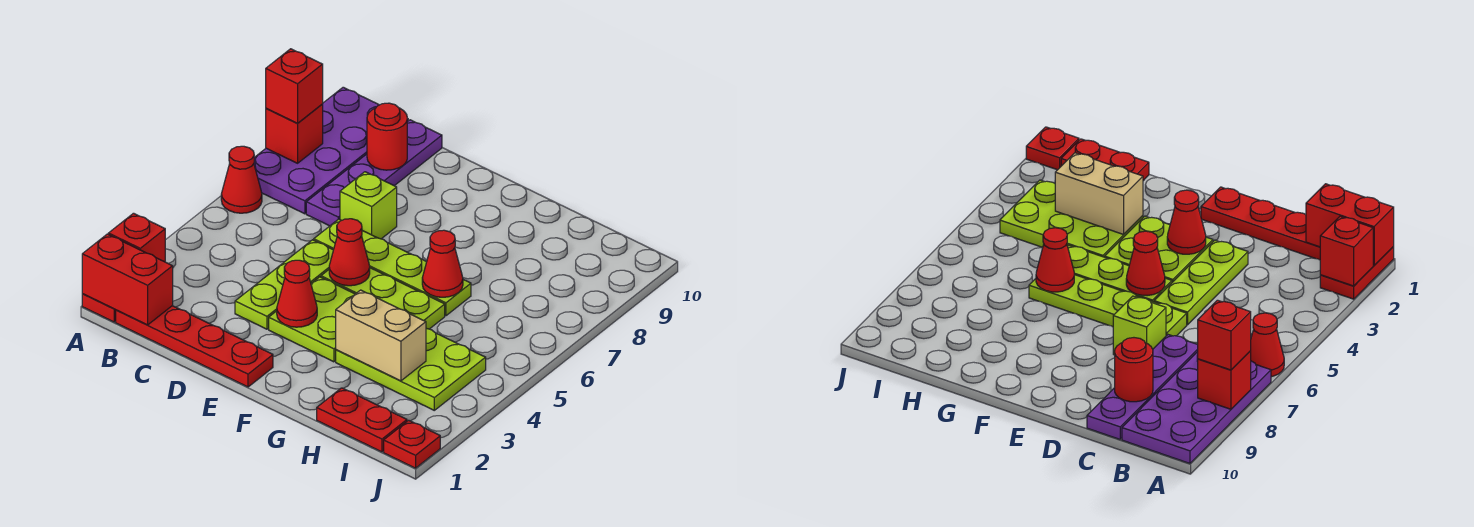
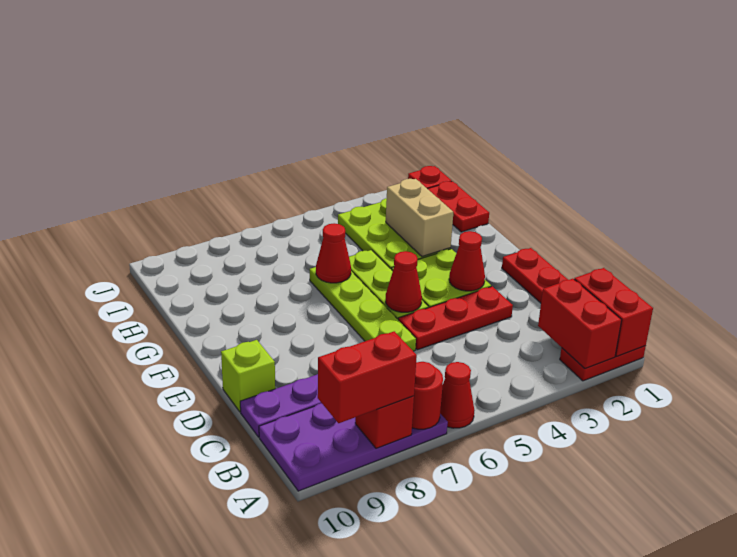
red 1x1 brick [108,213,165,262] -> red 1x2 brick [538,279,622,369]
red 1x1 brick [266,49,323,124] -> red 1x2 brick [318,331,417,423]
red 1x1 round brick [367,103,407,170] -> red 1x1 round brick moved to [412,362,443,429]
lime 1x3 plate [235,240,333,329] -> red 1x3 plate [398,286,513,350]
lime 1x1 brick [340,172,397,239] -> lime 1x1 brick moved to [221,340,275,412]

